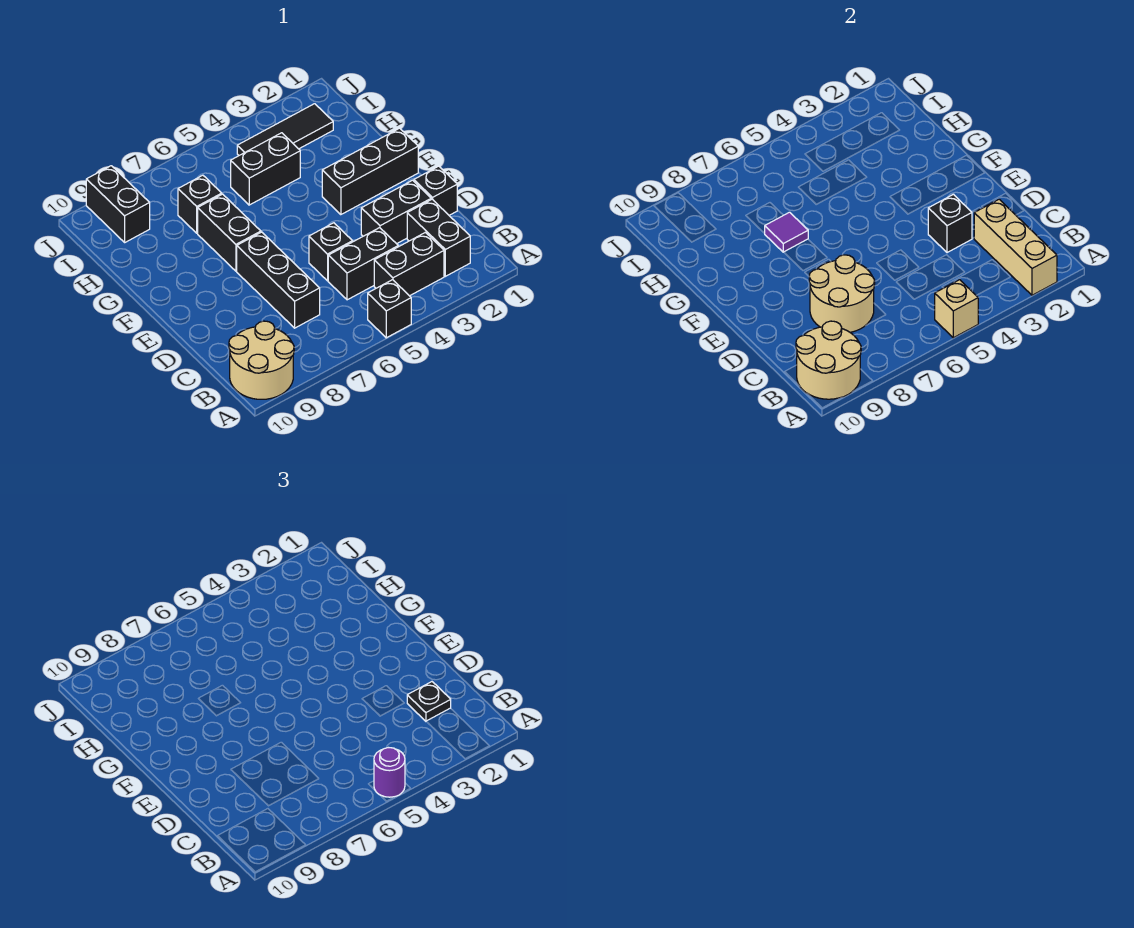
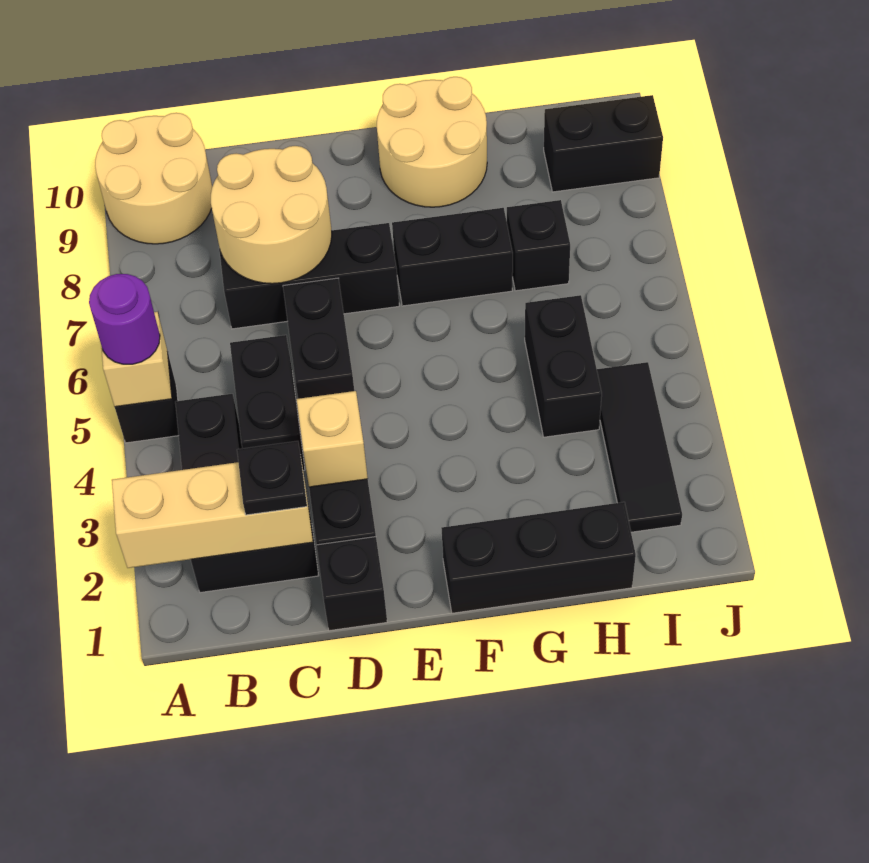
tan 2x2 round brick [796,321,861,399] -> tan 2x2 round brick moved to [377,77,487,207]
black 1x1 brick [928,194,972,253] -> tan 1x1 brick [296,391,368,487]
black 1x1 brick [309,223,353,281] -> black 1x2 brick [283,278,354,399]
black 1x3 brick [322,128,418,215] -> black 1x3 brick turned to [442,502,636,613]
purple 1x1 tile [764,212,808,252] -> none

